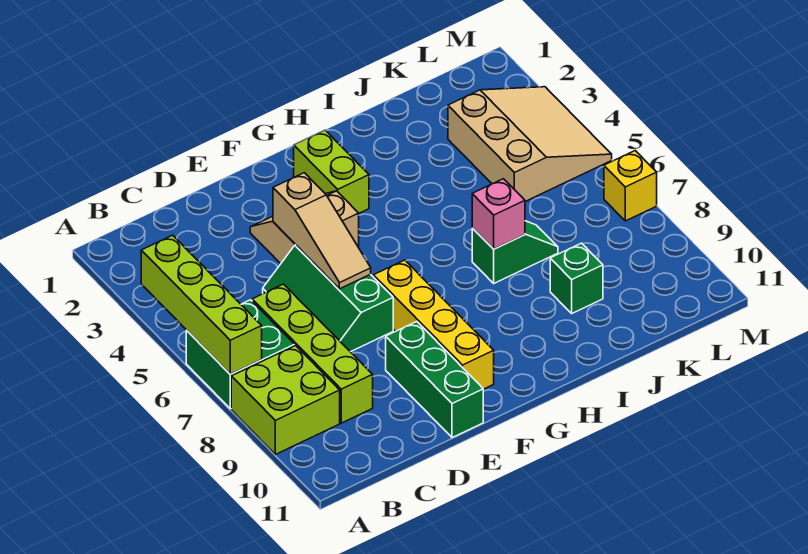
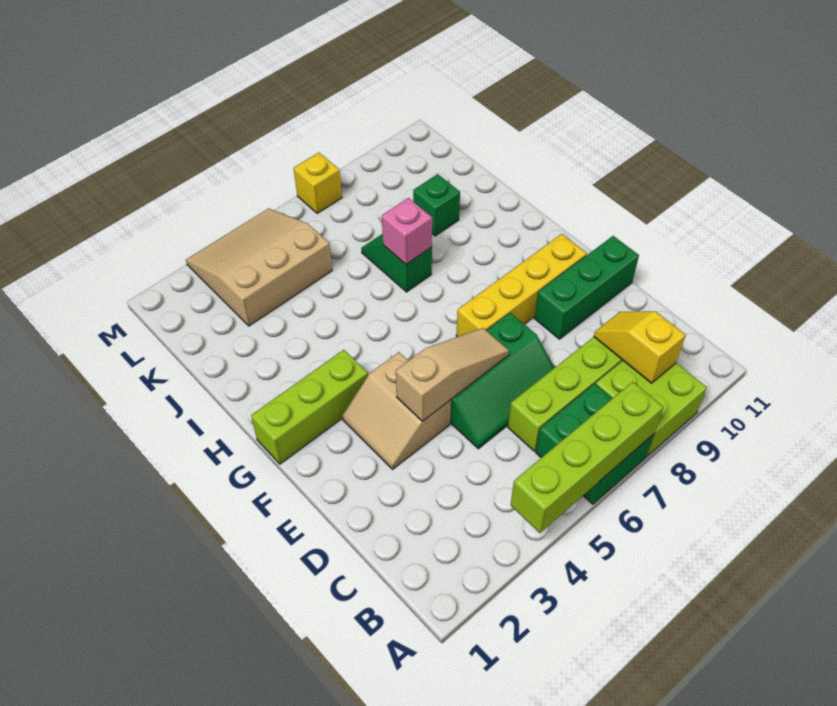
none -> yellow 1x2 slope [594,311,686,383]
lime 1x2 brick [294,130,369,213] -> lime 1x3 brick [251,350,368,464]

